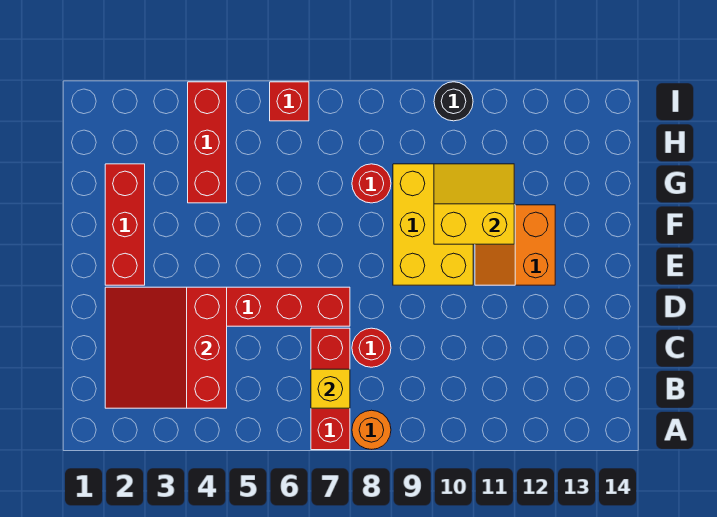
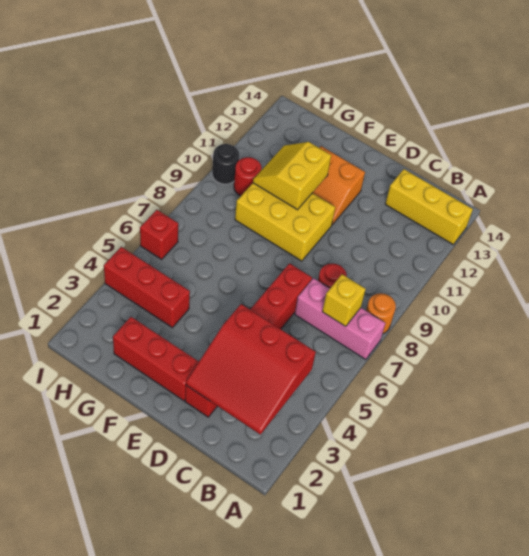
red 1x3 brick [311,328,350,450] -> pink 1x3 brick [295,278,385,360]
none -> yellow 1x3 brick [385,169,473,244]
red 1x1 round brick [352,164,391,203] -> red 1x1 round brick moved to [234,157,262,196]

